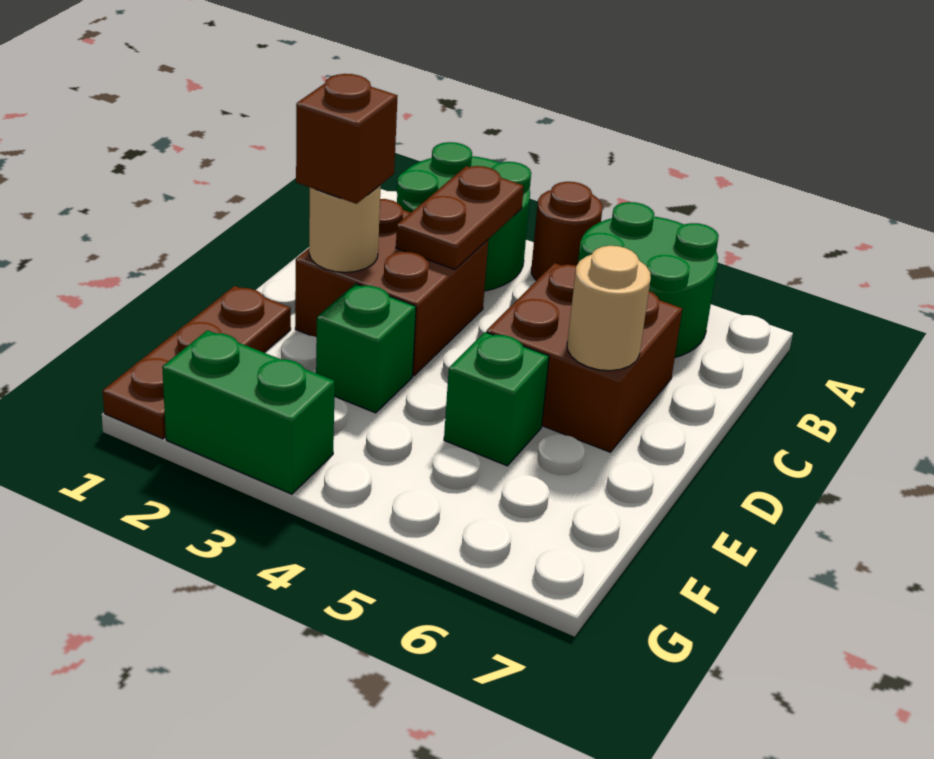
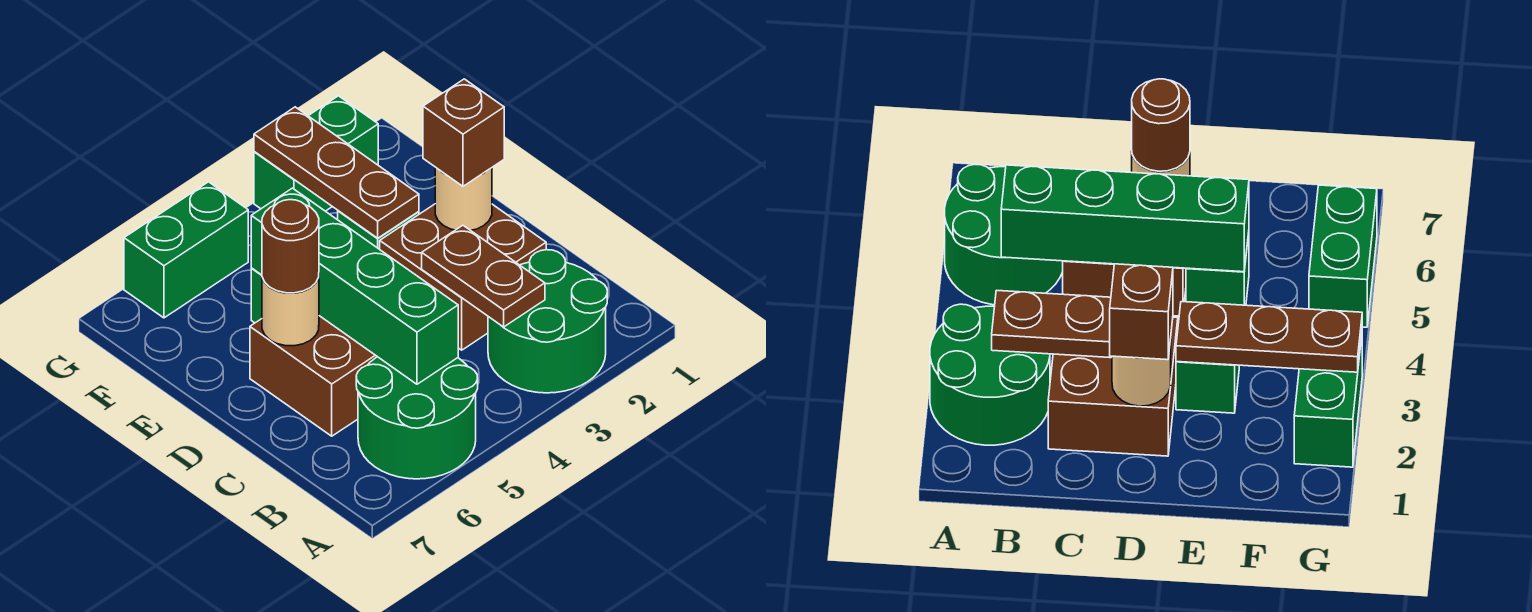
brown 1x1 round brick [531,182,602,280] -> brown 1x1 round brick moved to [262,200,319,293]
none -> green 1x4 brick [251,188,458,384]
brown 1x3 plate [103,286,291,439] -> brown 1x3 plate moved to [254,107,419,238]
none -> green 1x2 brick [124,182,248,318]

